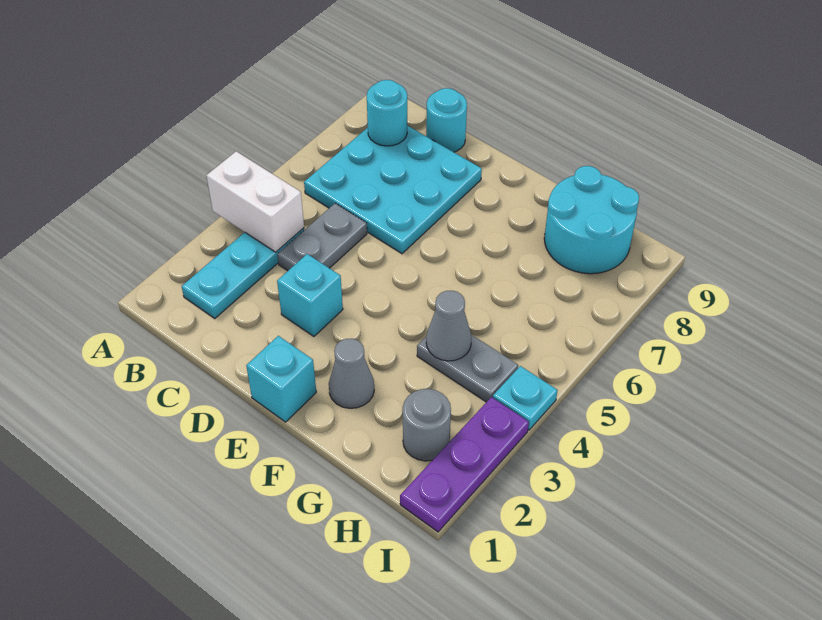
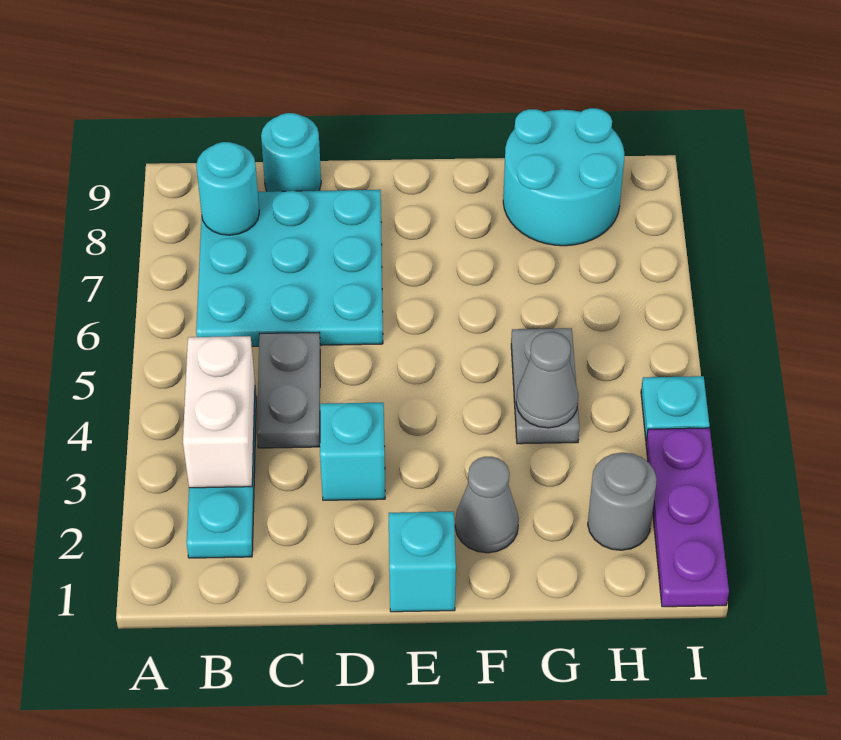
white 1x2 brick [206,151,304,252] -> white 1x2 brick turned to [183,336,255,488]
grey 1x2 plate [417,335,518,402] -> grey 1x2 plate turned to [511,328,580,444]

